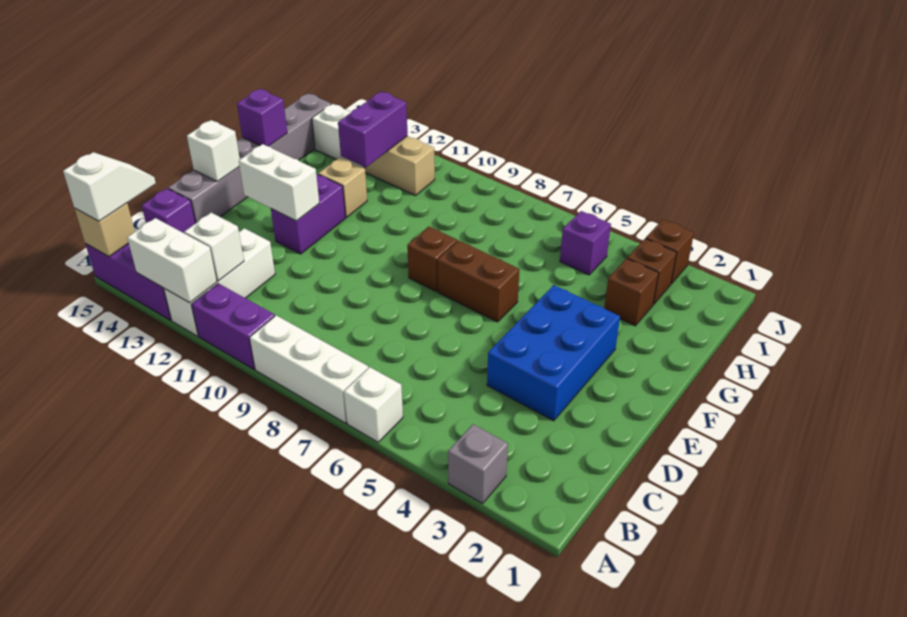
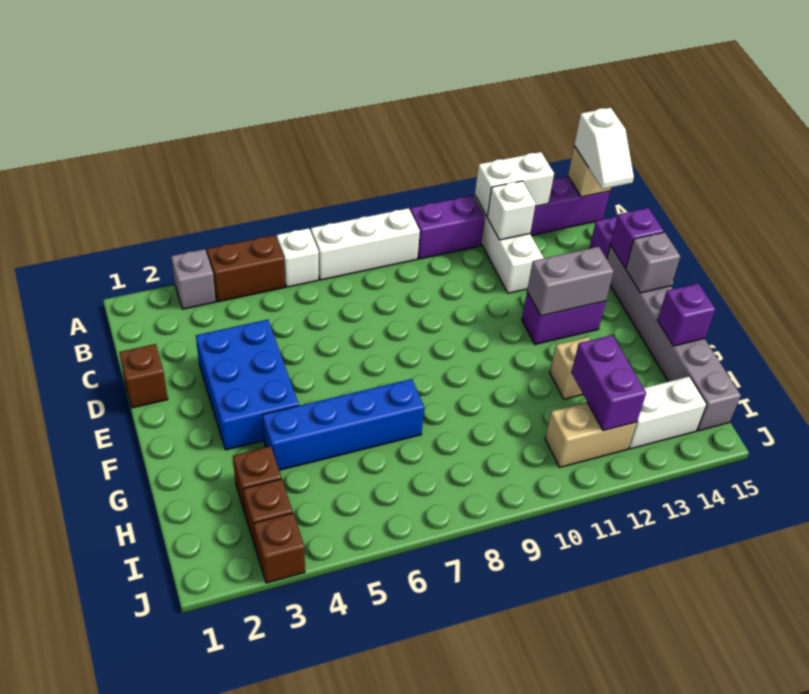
purple 1x2 brick [271,174,345,254] -> purple 1x2 brick turned to [522,292,606,344]
white 1x2 brick [239,144,319,221] -> grey 1x2 brick [527,247,614,316]
white 1x1 brick [187,120,240,182] -> grey 1x1 brick [626,232,680,293]
brown 1x2 brick [437,240,519,322] -> brown 1x2 brick moved to [207,235,285,302]
brown 1x1 brick [407,227,457,291] -> brown 1x1 brick moved to [119,344,168,408]
none -> blue 1x4 brick [262,379,424,470]
purple 1x1 brick [560,211,611,275] -> purple 1x1 brick moved to [610,208,664,268]

